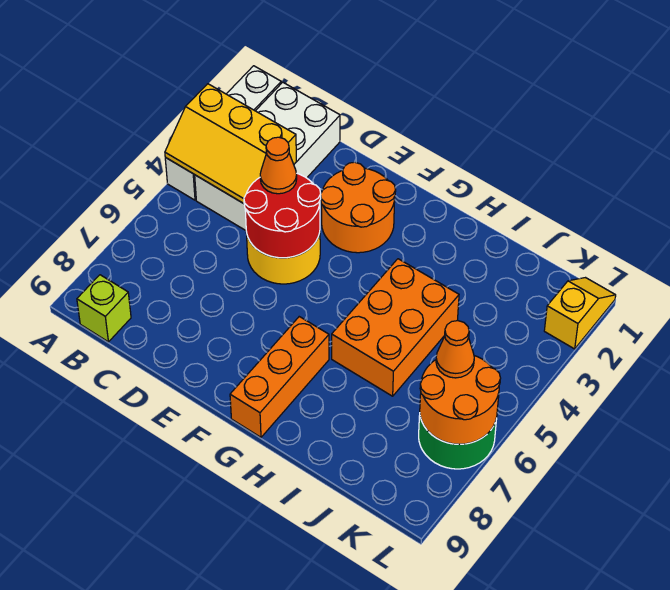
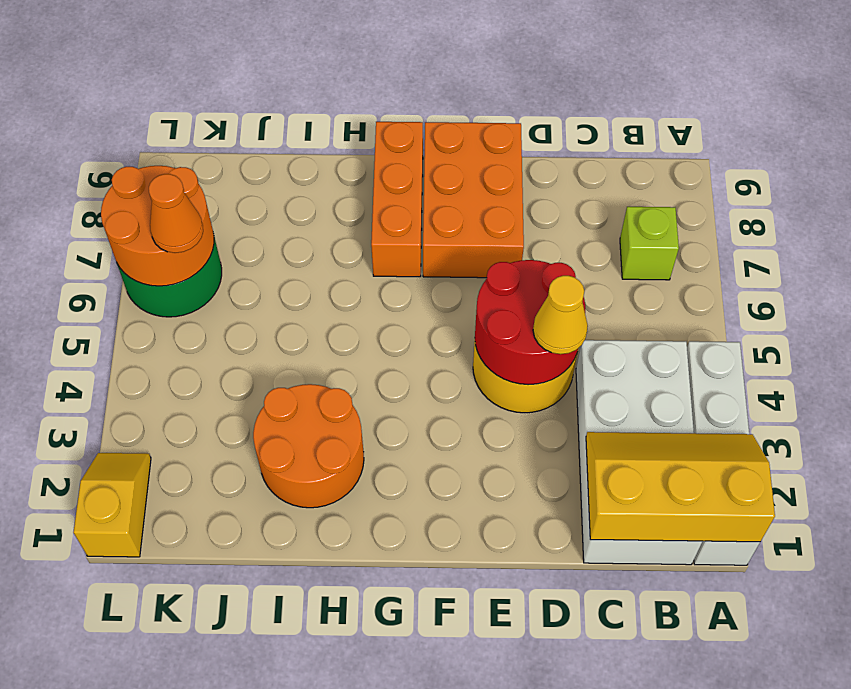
yellow 2x3 slope [165,84,296,204] -> yellow 2x3 slope moved to [586,432,775,542]
lime 1x1 brick [77,275,131,342] -> lime 1x1 brick moved to [620,207,679,280]
orange 1x1 cone [260,137,297,194] -> yellow 1x1 cone [533,276,588,354]
orange 2x2 round brick [321,162,396,253] -> orange 2x2 round brick moved to [253,384,364,508]
orange 2x3 brick [332,259,459,396] -> orange 2x3 brick moved to [423,122,524,278]
yellow 1x2 slope [544,278,616,349] -> yellow 1x2 slope turned to [73,453,151,557]

